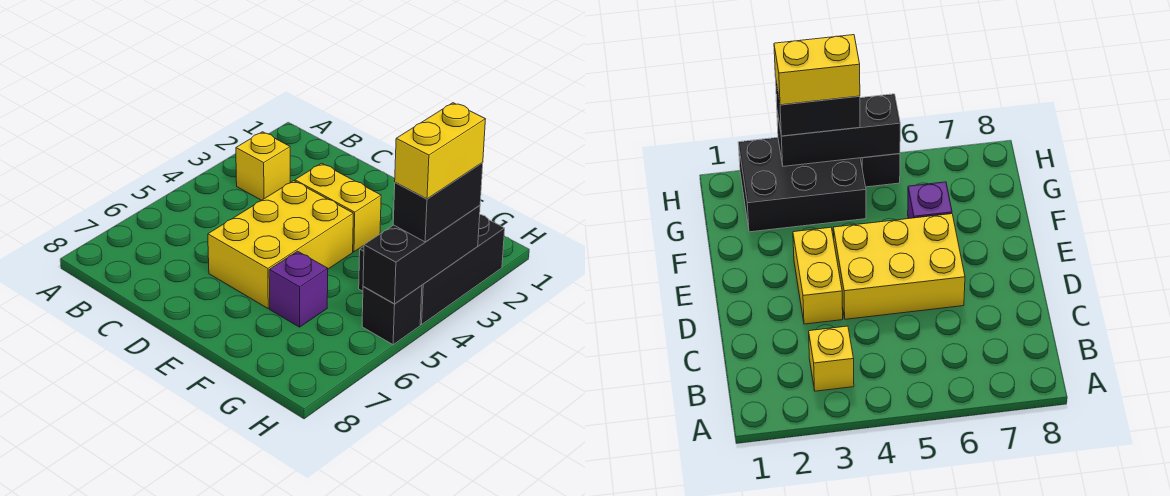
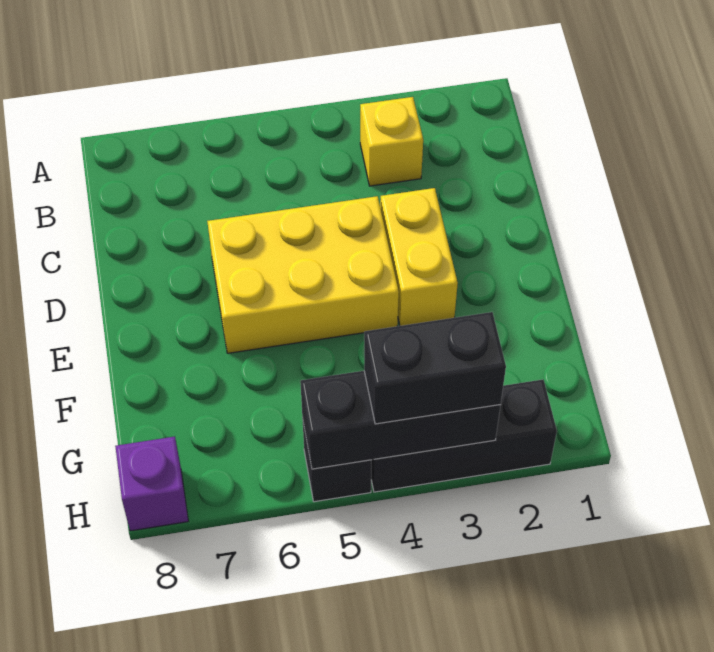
purple 1x1 brick [269,251,328,327] -> purple 1x1 brick moved to [115,437,188,531]
black 2x3 brick [359,215,505,325] -> black 1x3 brick [371,379,557,492]
yellow 1x2 brick [395,103,485,199] -> none

